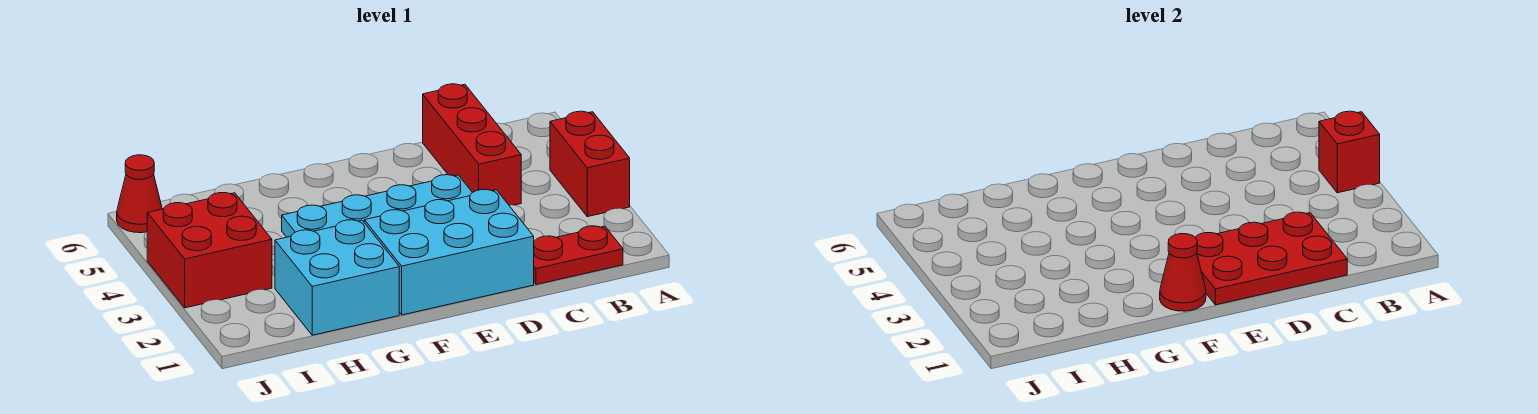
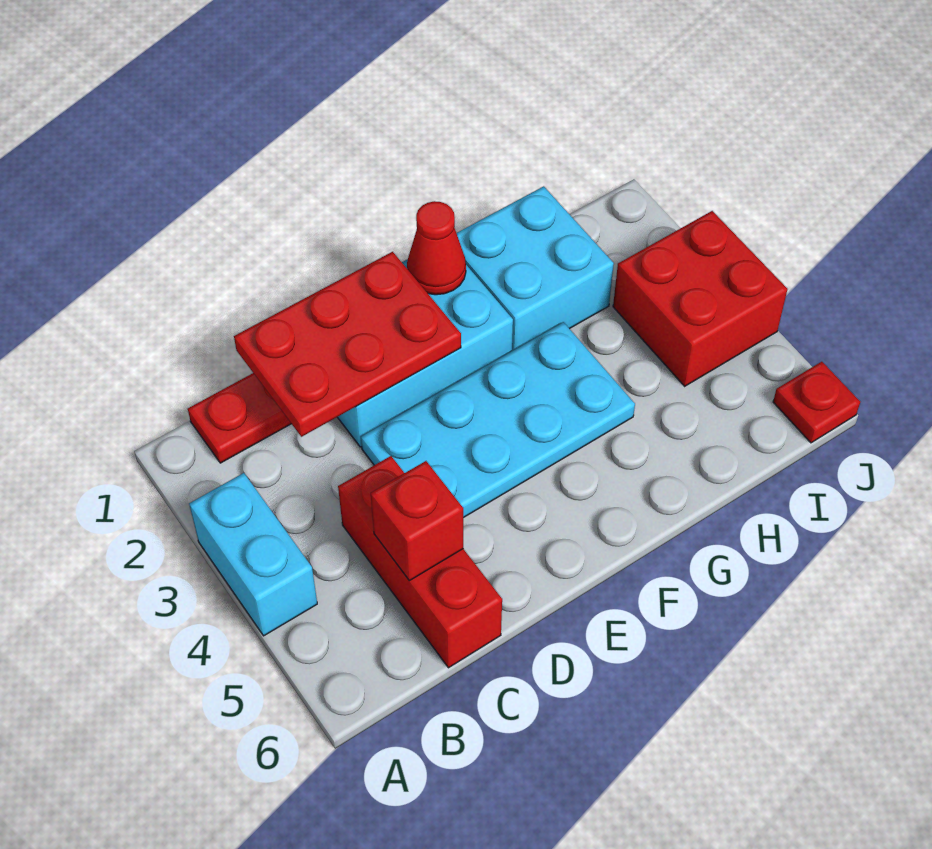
red 1x2 brick [550,111,630,217] -> cyan 1x2 brick [189,473,317,636]
red 1x1 brick [1319,111,1380,193] -> red 1x1 brick moved to [371,461,463,581]
red 1x1 cone [117,155,162,233] -> red 1x1 plate [773,362,860,443]

